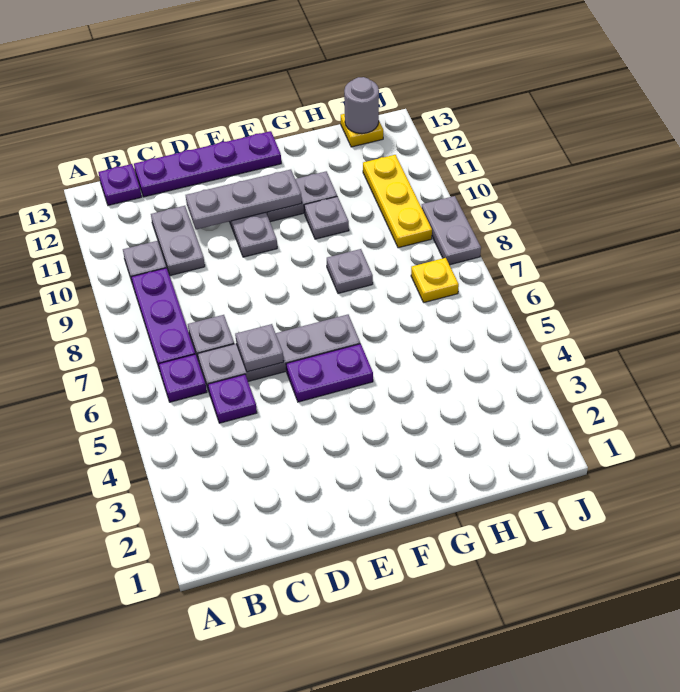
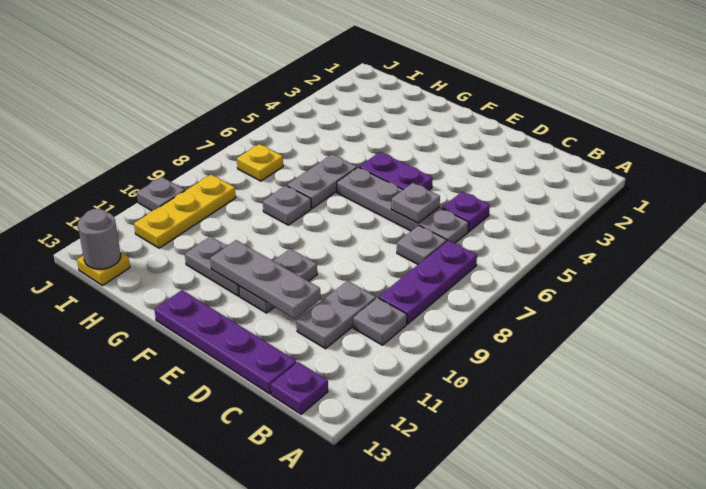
purple 1x1 plate [159,354,207,402] -> none
grey 1x1 plate [304,196,349,239] -> grey 1x1 plate moved to [137,177,185,211]
grey 1x2 plate [422,196,481,265] -> grey 1x2 plate moved to [287,154,357,208]

